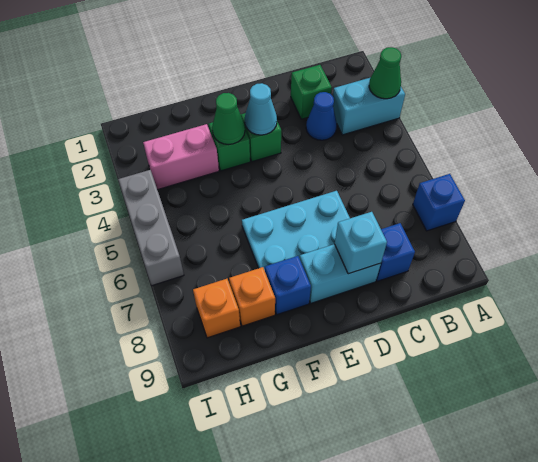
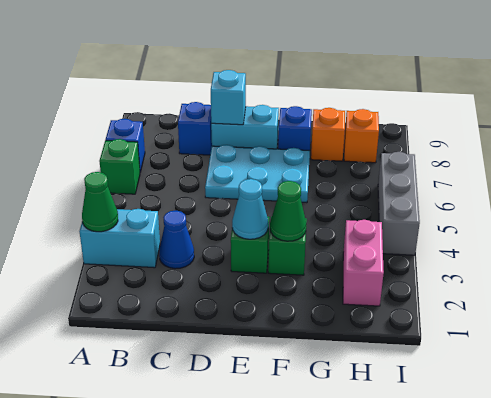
green 1x1 brick [291,65,332,119] -> green 1x1 brick moved to [99,139,140,194]
pink 1x2 brick [143,124,219,190] -> pink 1x2 brick turned to [343,220,384,306]

